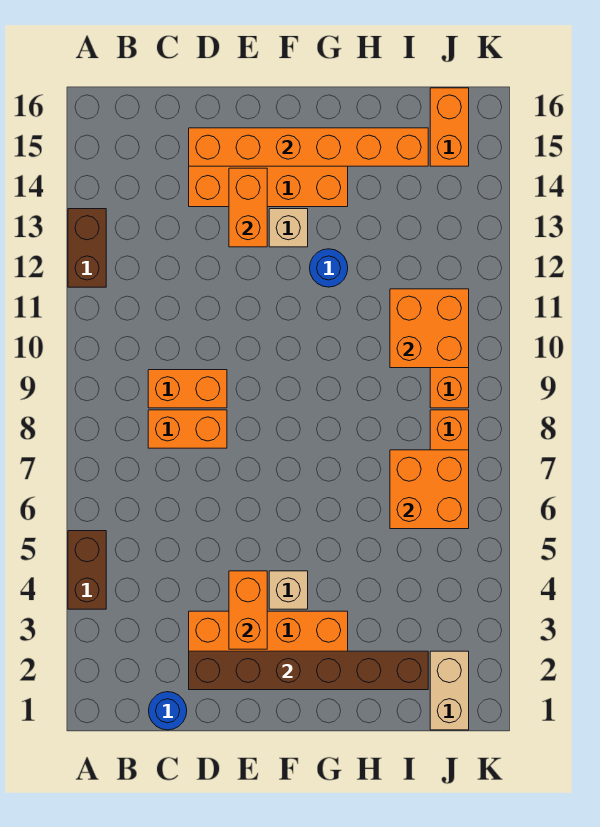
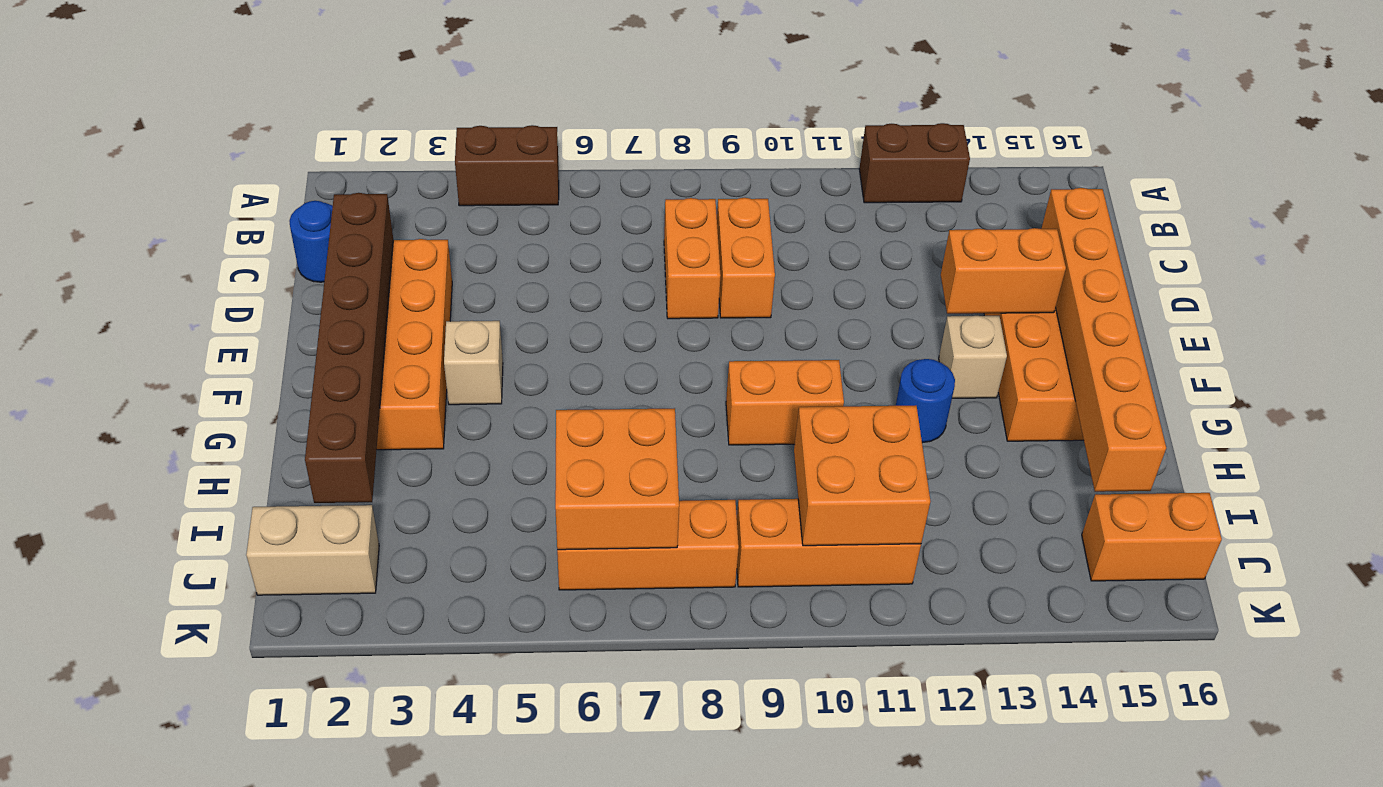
orange 1x2 brick [229,571,267,649] -> orange 1x2 brick moved to [726,360,844,445]

